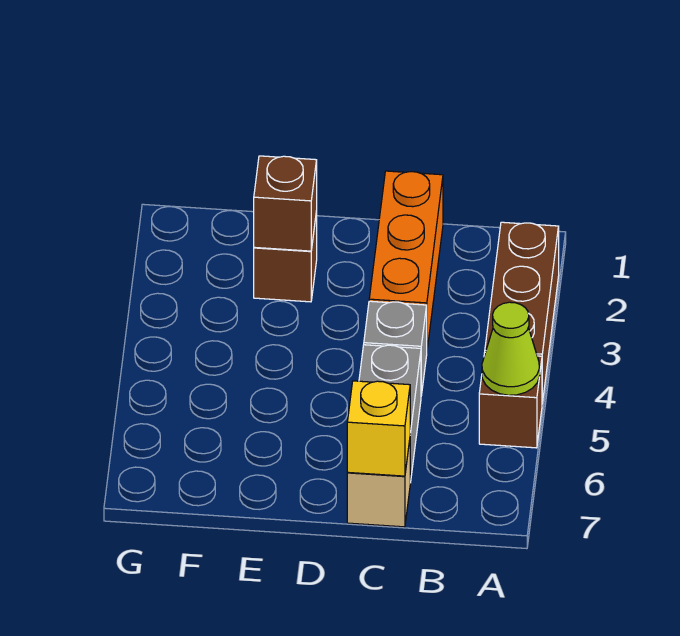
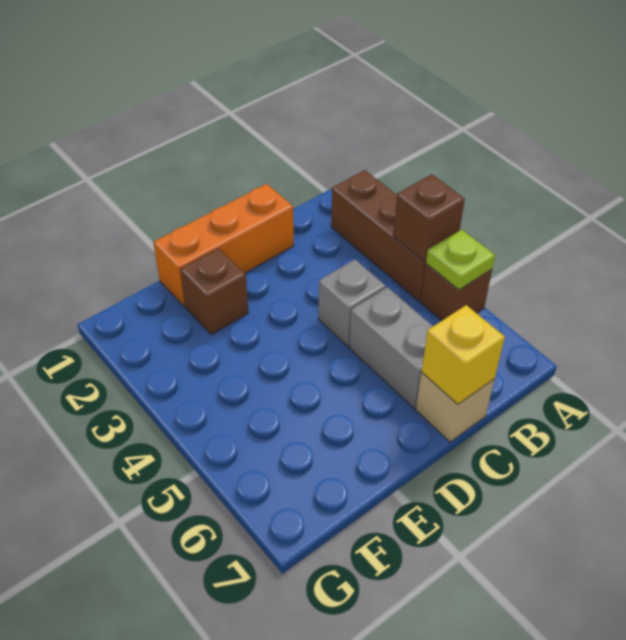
lime 1x1 cone [482,302,540,395] -> lime 1x1 plate [426,230,495,290]
orange 1x3 brick [369,171,443,348] -> orange 1x3 brick turned to [153,184,294,306]
brown 1x1 brick [254,156,317,251] -> brown 1x1 brick moved to [393,174,465,262]

